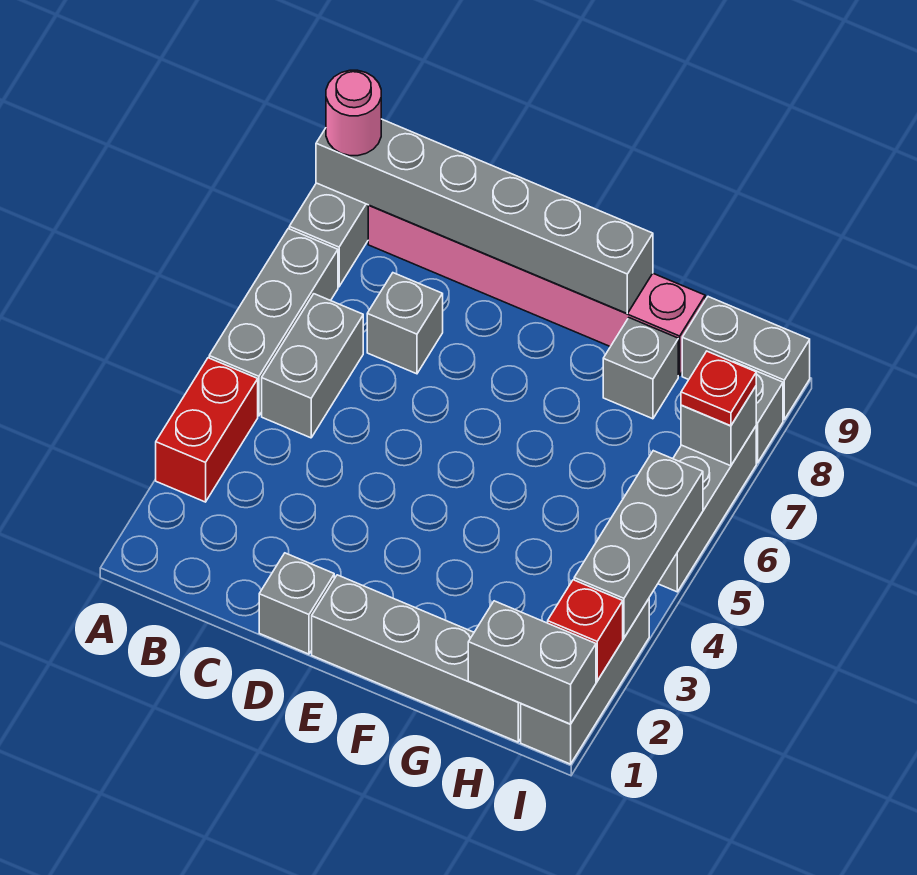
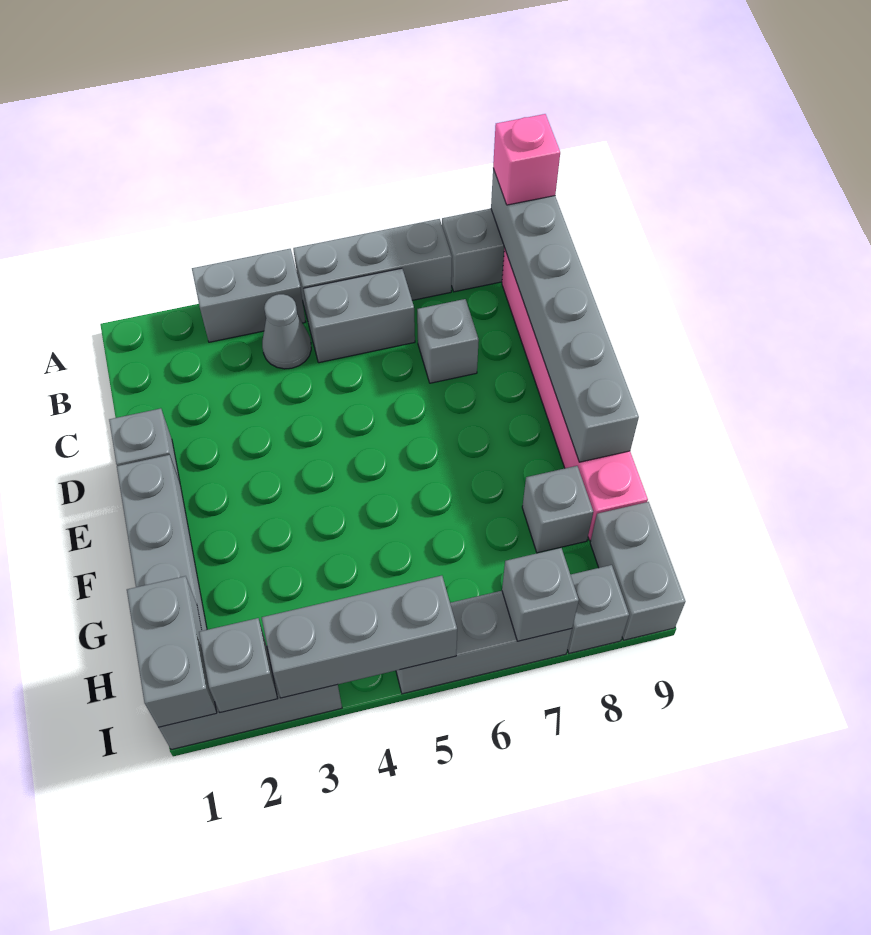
red 1x2 brick [156,358,258,502] -> grey 1x2 brick [192,249,305,342]
pink 1x1 round brick [326,70,381,156] -> pink 1x1 brick [493,114,560,205]
none -> grey 1x1 cone [262,294,311,369]
red 1x1 brick [548,580,623,681] -> grey 1x1 brick [199,618,278,713]
red 1x1 plate [681,351,756,426] -> none

